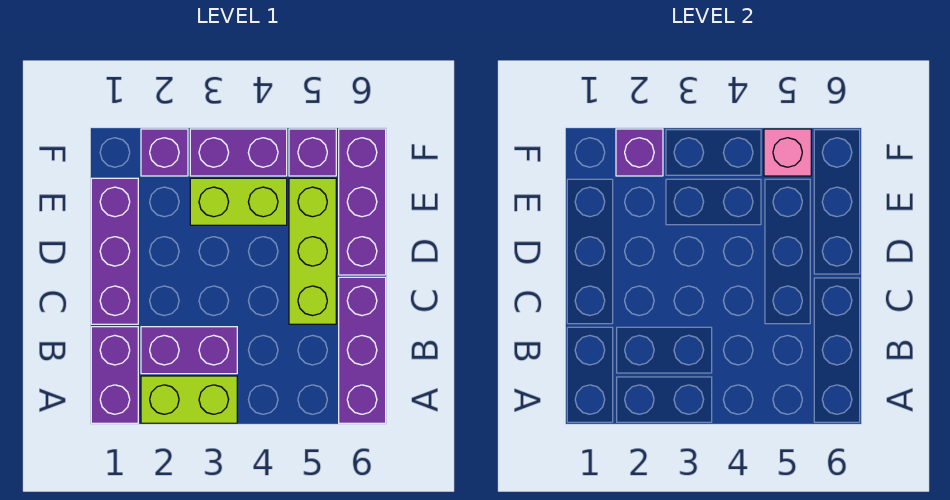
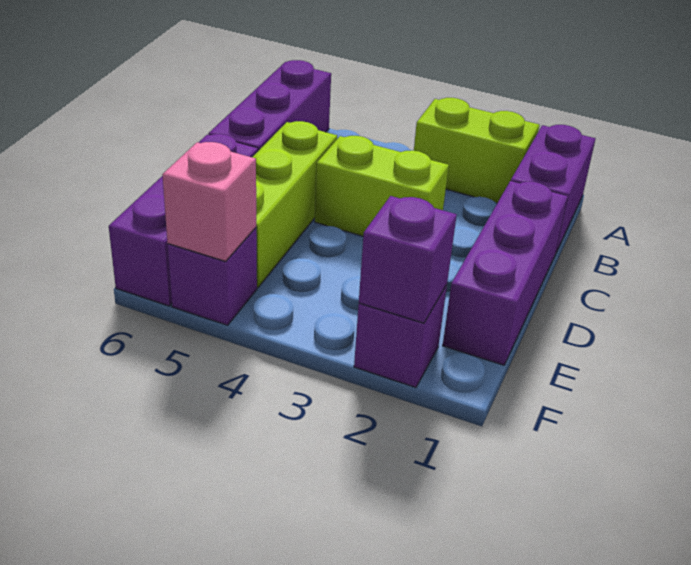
purple 1x2 brick [141,327,237,374] -> none
lime 1x2 brick [190,178,287,225] -> lime 1x2 brick moved to [315,136,449,236]
purple 1x2 brick [190,129,287,176] -> none

